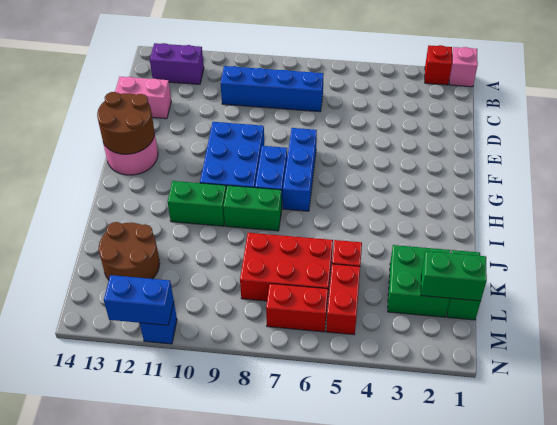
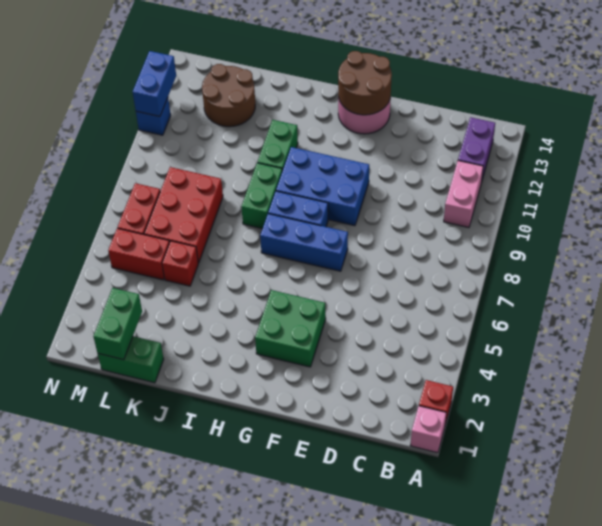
blue 1x4 brick [220,66,324,112] -> none
pink 1x2 brick [115,77,171,119] -> pink 1x2 brick moved to [444,161,483,228]
green 2x2 brick [388,245,450,317] -> green 2x2 brick moved to [255,290,326,367]

